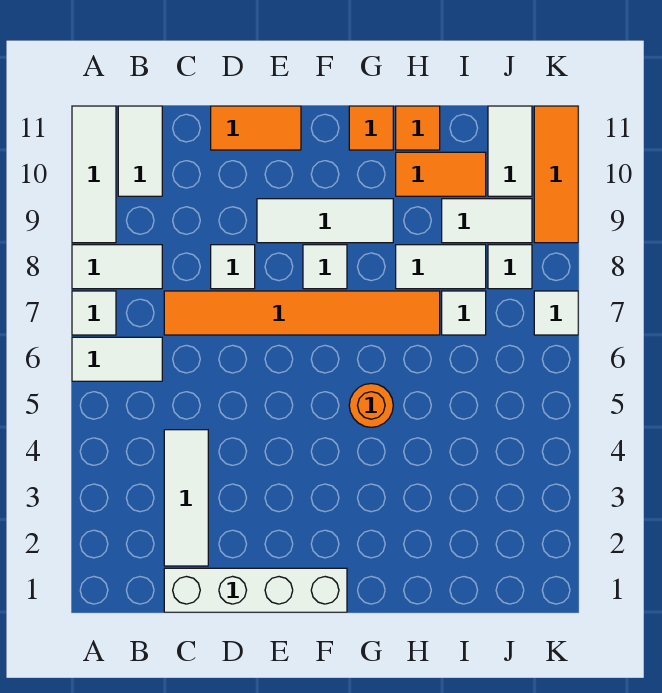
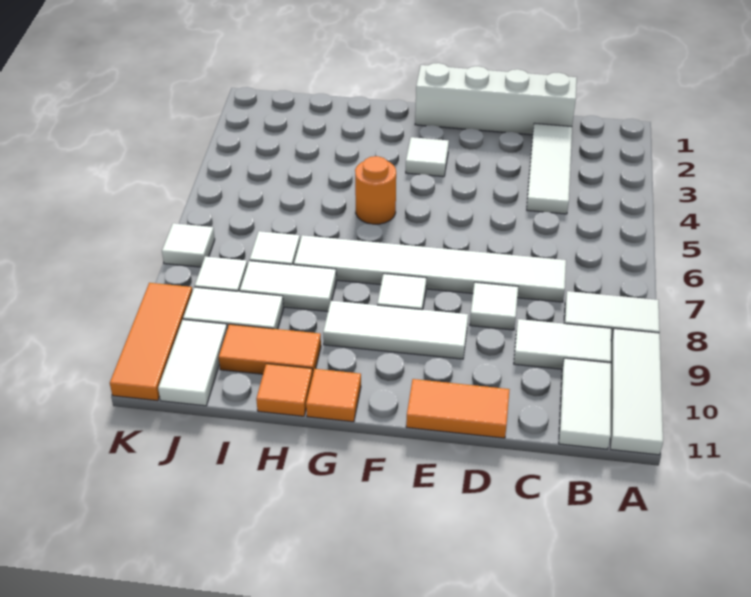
white 1x2 tile [72,337,162,381] -> white 1x2 tile moved to [514,319,611,369]
white 1x1 tile [72,291,116,335] -> white 1x1 tile moved to [406,137,449,177]
orange 1x6 tile [164,291,440,335] -> white 1x6 tile [294,235,566,302]

